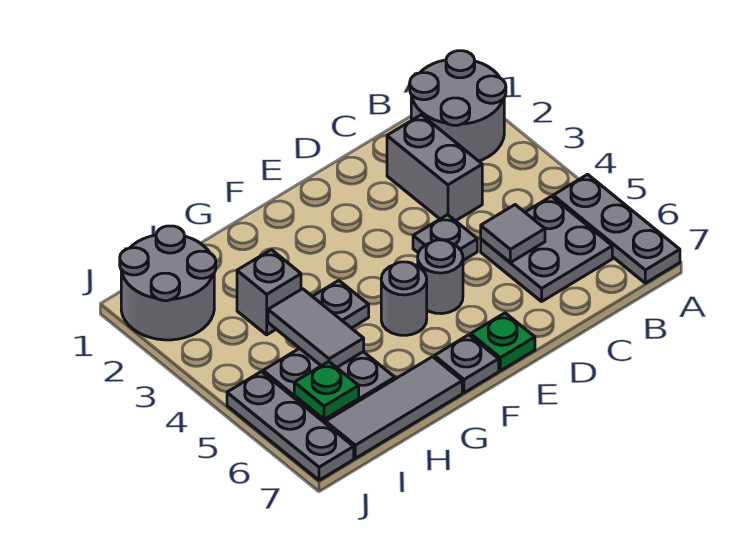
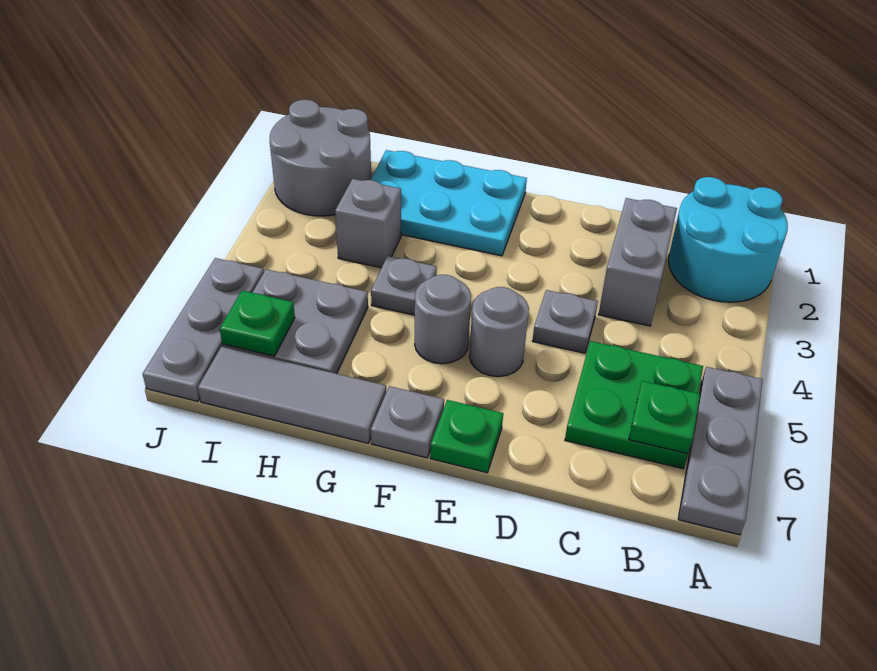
grey 2x2 round brick [410,51,506,161] -> cyan 2x2 round brick [668,177,788,302]
grey 2x2 plate [481,196,612,301] -> green 2x2 plate [565,341,703,469]
none -> green 1x1 plate [629,381,700,454]
grey 1x1 tile [481,205,545,262] -> none
none -> cyan 2x3 plate [371,150,527,256]
grey 1x2 tile [268,289,364,367] -> none

